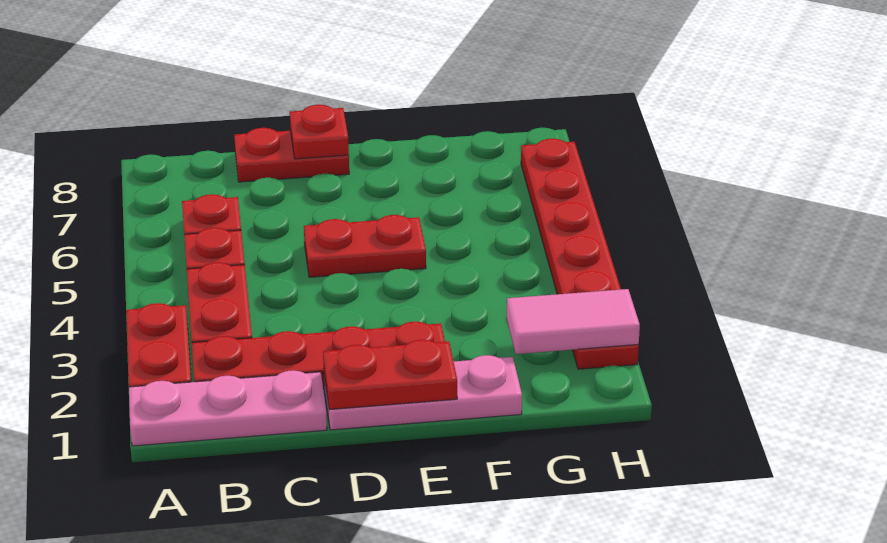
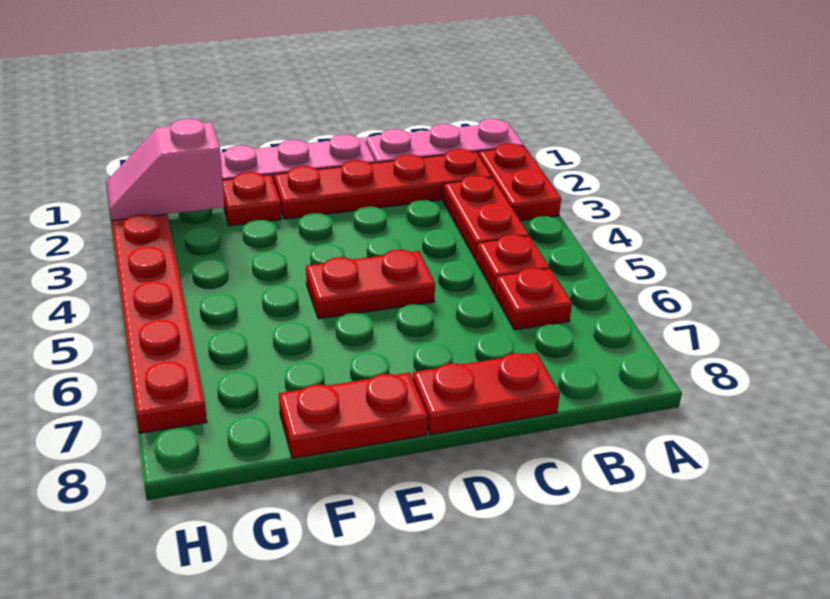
red 1x2 plate [323,340,457,410] -> red 1x2 plate moved to [279,373,428,458]
red 1x1 plate [290,105,349,159] -> red 1x1 plate moved to [222,172,281,226]
pink 1x2 tile [507,289,640,354] -> pink 1x2 slope [106,119,224,221]

